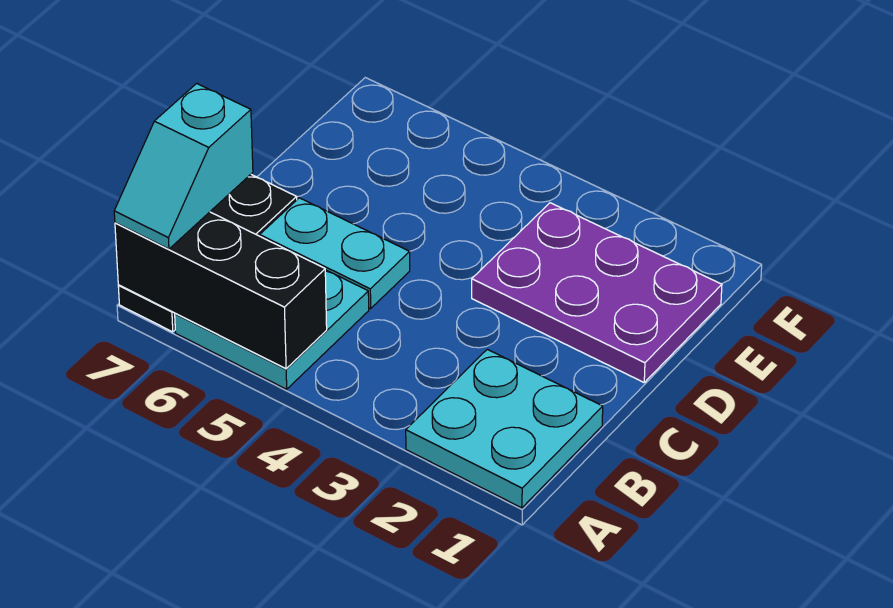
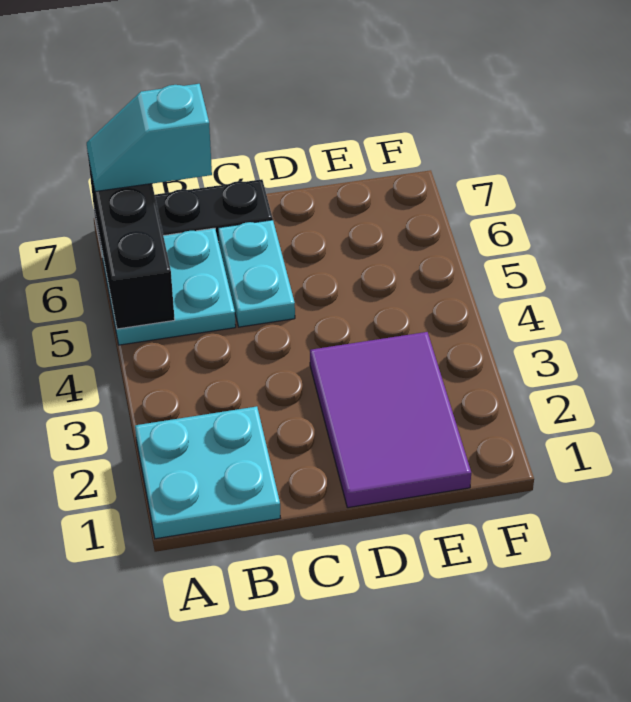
purple 2x3 plate [472,203,722,382] -> purple 2x3 tile [310,332,471,508]

